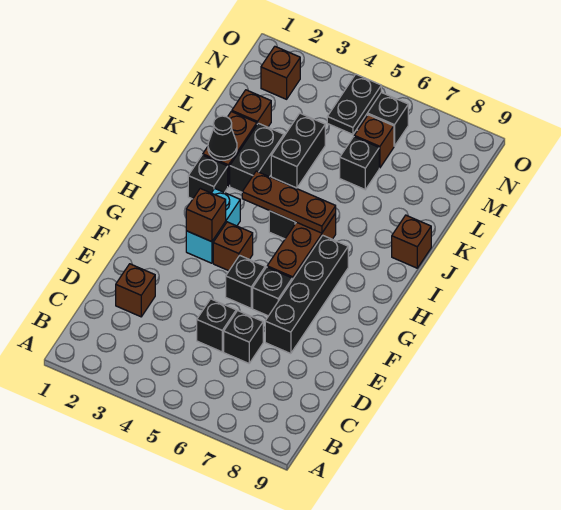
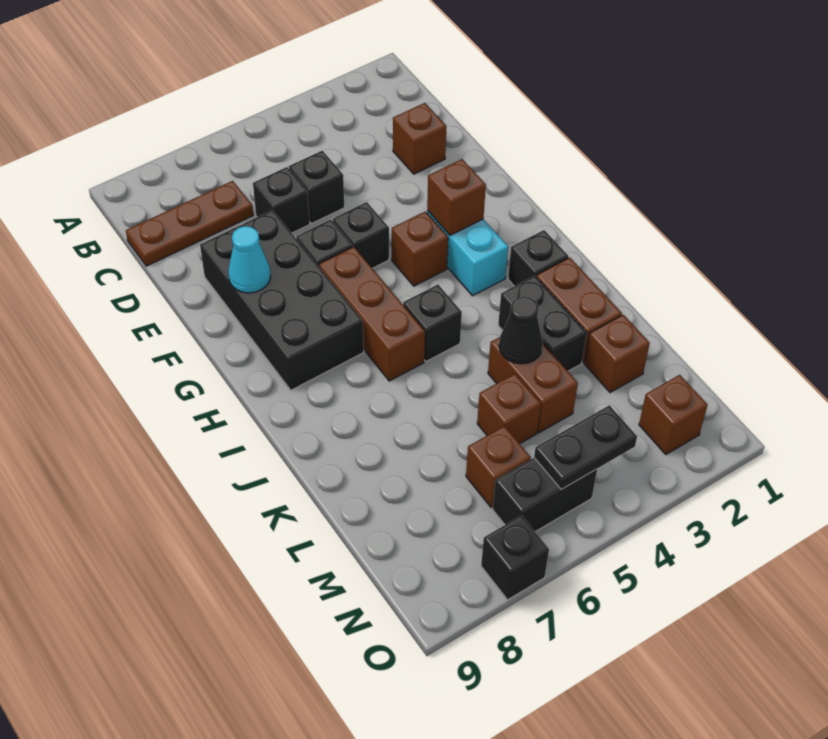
black 1x4 brick [265,235,348,354] -> black 2x4 brick [200,210,364,390]
none -> cyan 1x1 cone [228,226,271,293]
brown 1x3 plate [242,171,336,233] -> brown 1x3 plate moved to [126,181,253,266]
black 1x1 cone [208,116,237,160] -> black 1x1 cone moved to [499,296,543,364]
brown 1x1 brick [392,215,431,268] -> brown 1x1 brick moved to [477,374,541,444]
black 1x2 brick [271,113,325,188] -> brown 1x2 brick [488,337,578,433]
black 1x1 brick [340,137,379,190] -> black 1x1 brick moved to [481,515,549,600]
black 1x2 plate [327,74,381,134] -> black 1x2 plate turned to [534,405,637,489]

